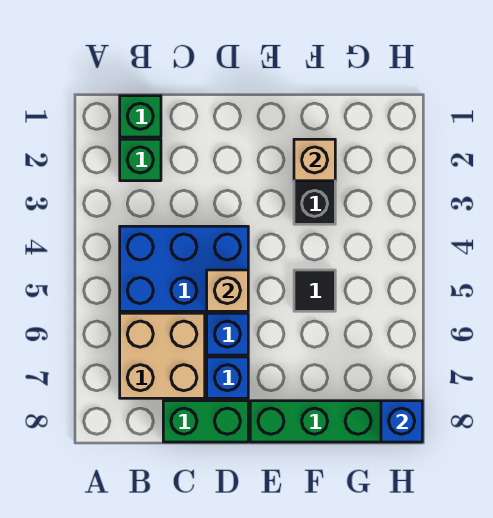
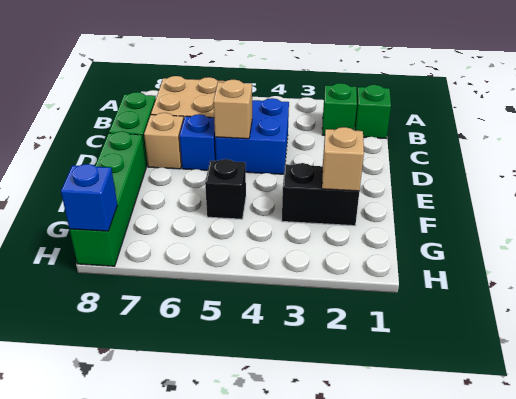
blue 2x3 brick [120,226,248,311] -> blue 2x2 brick [215,98,289,174]
blue 1x1 brick [207,357,248,398] -> tan 1x1 brick [144,113,184,169]
black 1x1 tile [294,270,335,311] -> black 1x1 brick [205,159,246,219]

